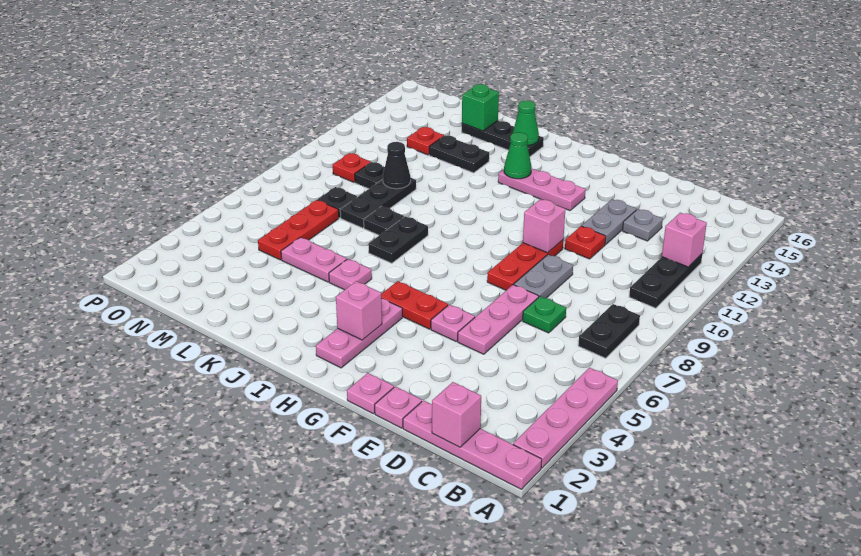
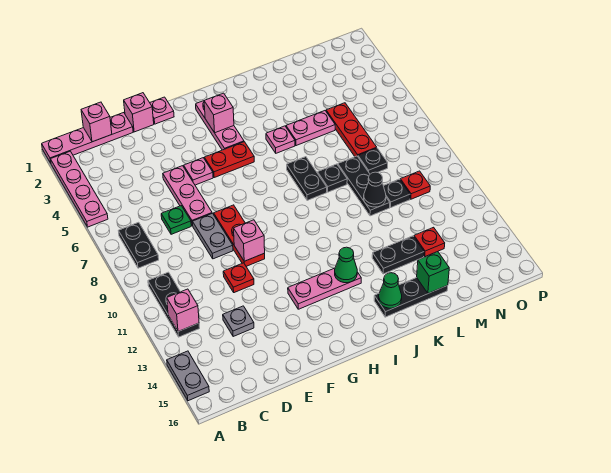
pink 1x1 plate [375,386,422,428] -> pink 1x1 brick [124,93,154,132]
grey 1x2 plate [582,199,636,245] -> grey 1x2 plate moved to [167,351,209,401]

